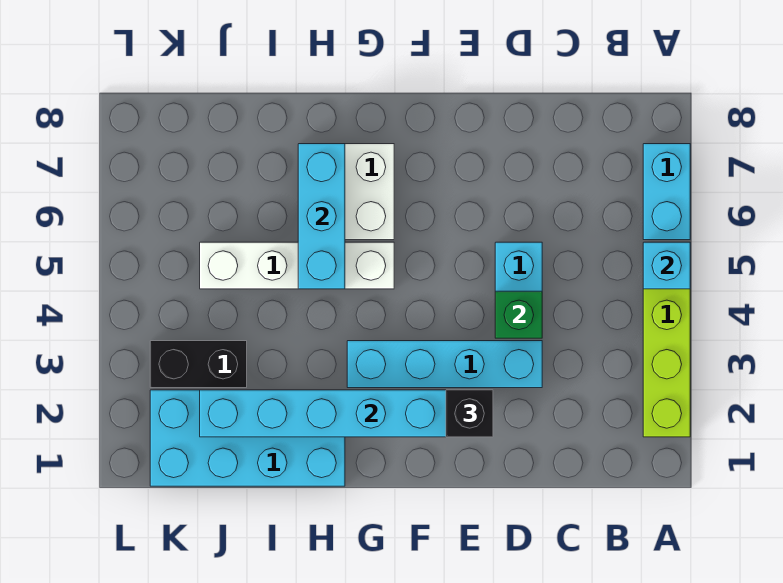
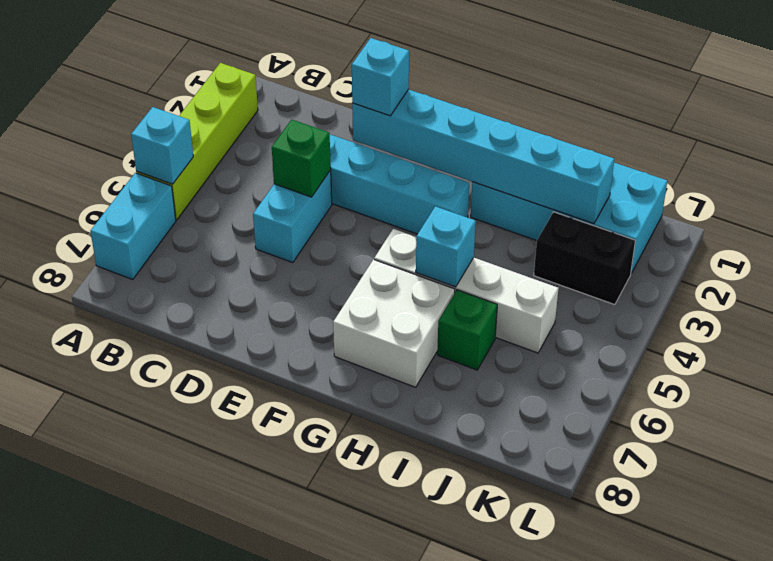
black 1x1 brick [446,390,493,437] -> cyan 1x1 brick [352,38,409,116]
cyan 1x3 brick [298,144,345,289] -> cyan 1x1 brick [416,206,476,287]
none -> green 1x1 brick [437,290,497,370]

